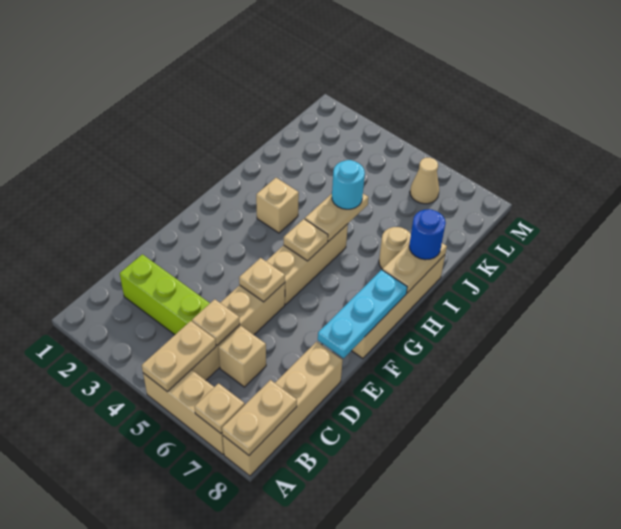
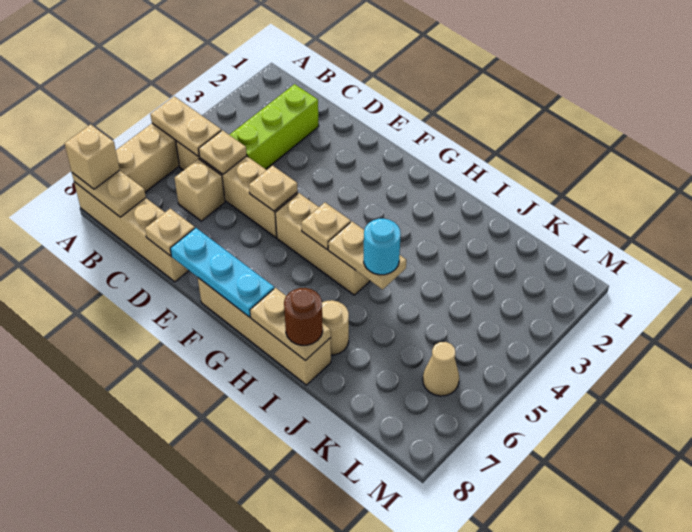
tan 1x1 plate [195,383,245,433] -> tan 1x1 plate moved to [145,209,195,256]
tan 1x1 brick [256,178,299,233] -> tan 1x1 brick moved to [65,124,120,189]
blue 1x1 round brick [409,209,446,260] -> brown 1x1 round brick [284,288,323,345]

